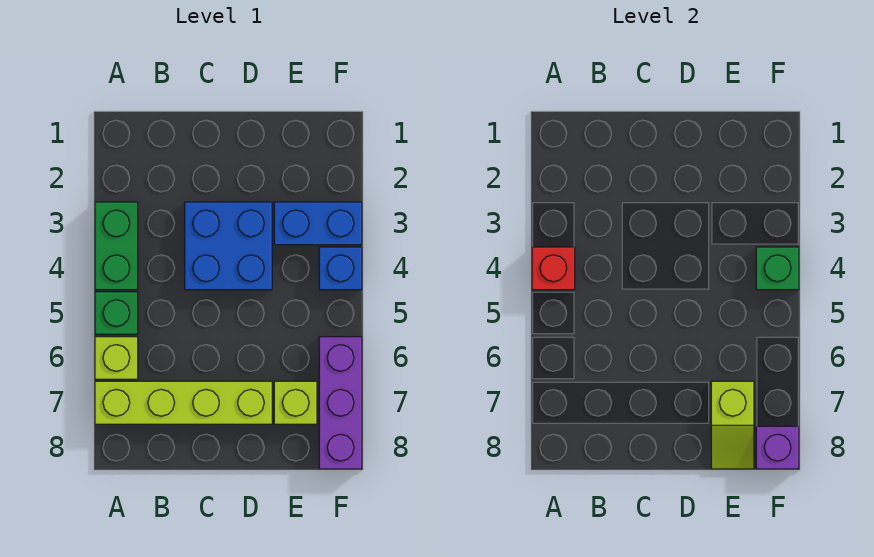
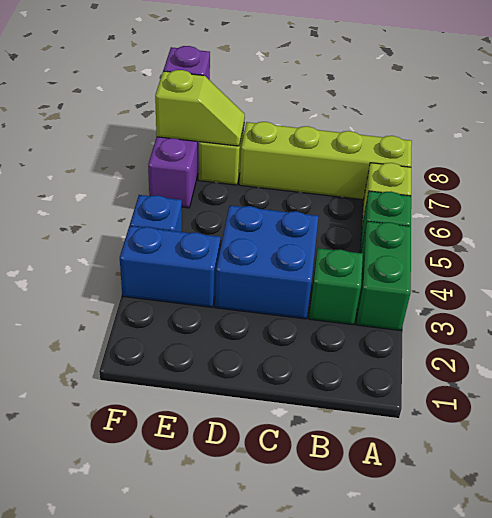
red 1x1 brick [532,247,575,290] -> none
lime 1x2 slope [711,381,754,469] -> lime 1x2 slope turned to [155,70,245,146]
green 1x1 brick [756,247,799,290] -> green 1x1 brick moved to [309,248,363,325]

